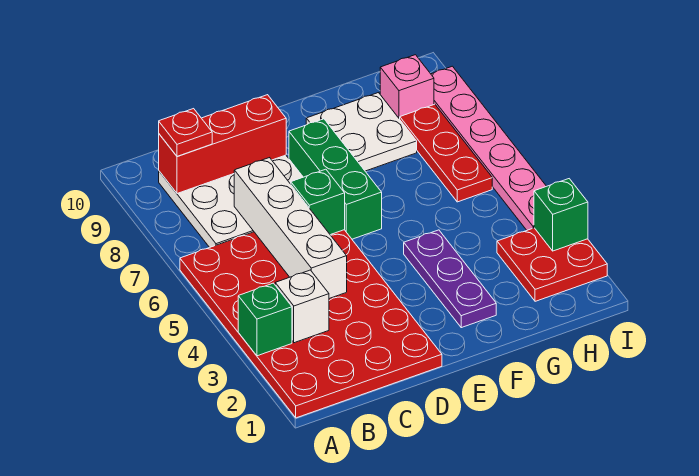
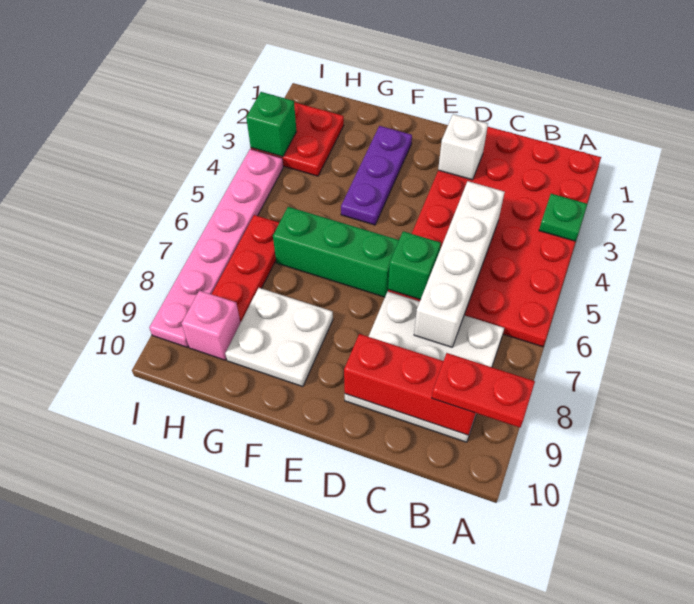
green 1x1 brick [238,283,292,356] -> green 1x1 plate [539,194,587,241]
white 1x1 brick [275,270,329,343] -> white 1x1 brick moved to [438,114,488,180]
red 1x1 plate [159,109,212,157] -> red 1x2 plate [432,353,535,428]
green 1x3 brick [289,119,382,239] -> green 1x3 brick turned to [273,207,399,297]

